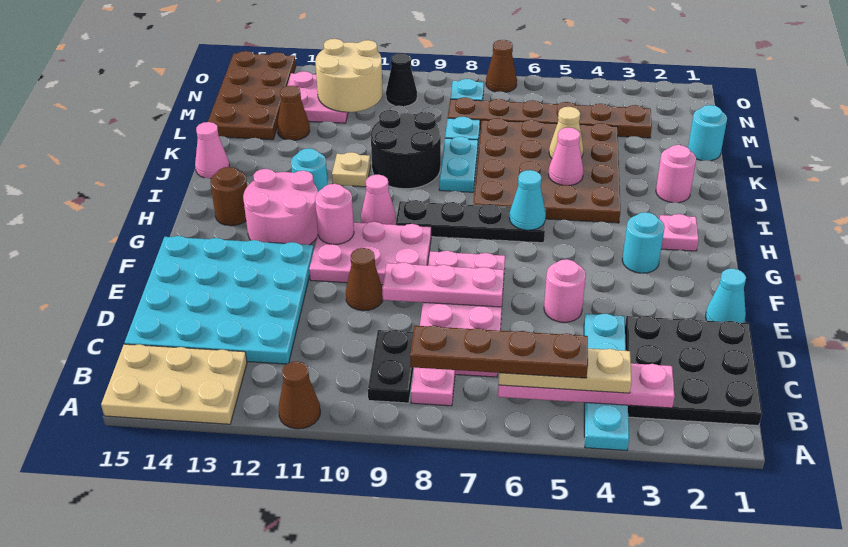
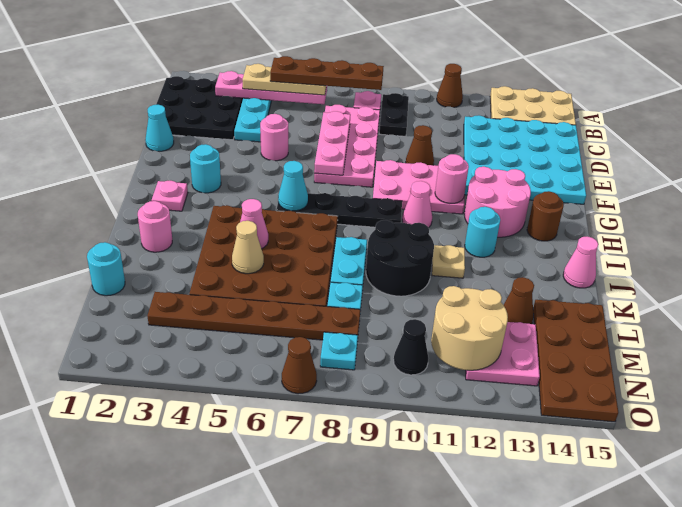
pink 1x3 plate [382,262,504,307] -> pink 1x3 plate turned to [314,111,350,175]

